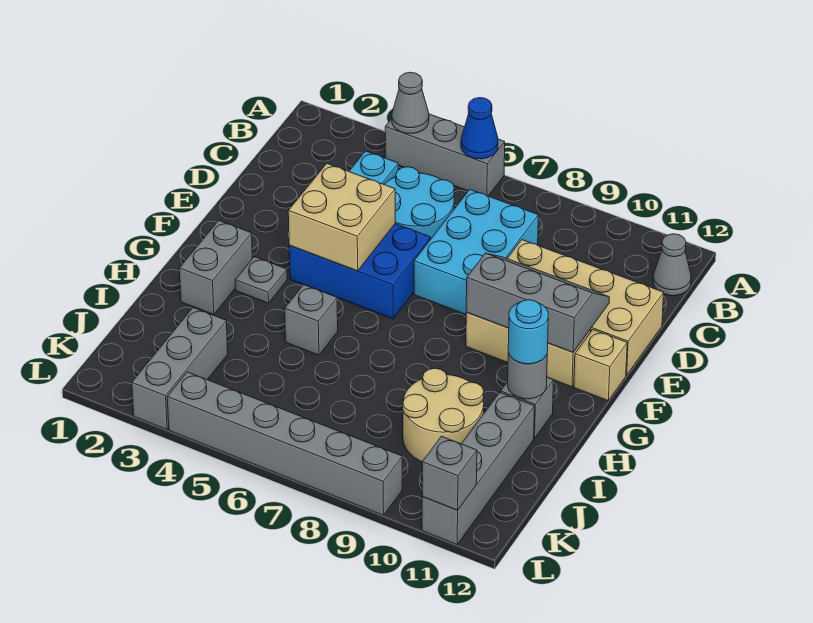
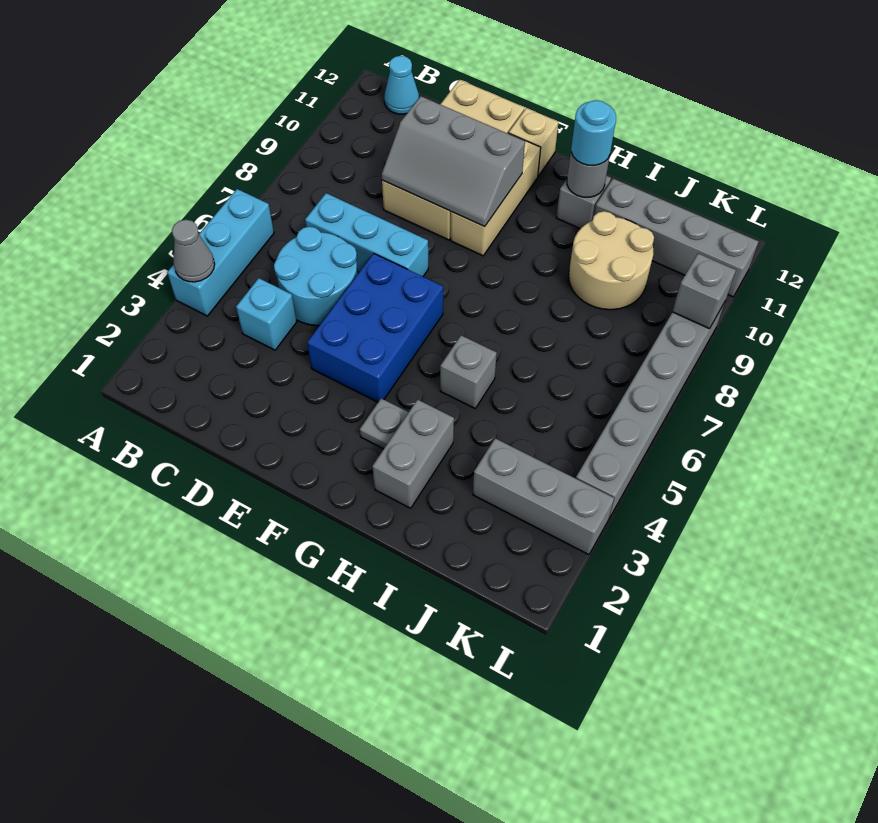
grey 1x3 brick [385,114,505,196] -> cyan 1x3 brick [167,189,274,316]
blue 1x1 cone [461,98,498,159] -> none
grey 1x1 cone [653,234,691,296] -> cyan 1x1 cone [384,56,419,114]
cyan 2x3 brick [414,190,538,314] -> cyan 1x3 brick [305,193,428,276]
tan 2x2 brick [288,164,395,271] -> none
grey 2x3 slope [466,253,610,352] -> grey 2x3 slope turned to [382,96,525,227]
grey 1x2 brick [179,221,252,315] -> grey 1x2 brick turned to [372,400,454,508]
grey 1x1 brick [422,436,477,510] -> grey 1x1 brick moved to [672,253,736,329]

